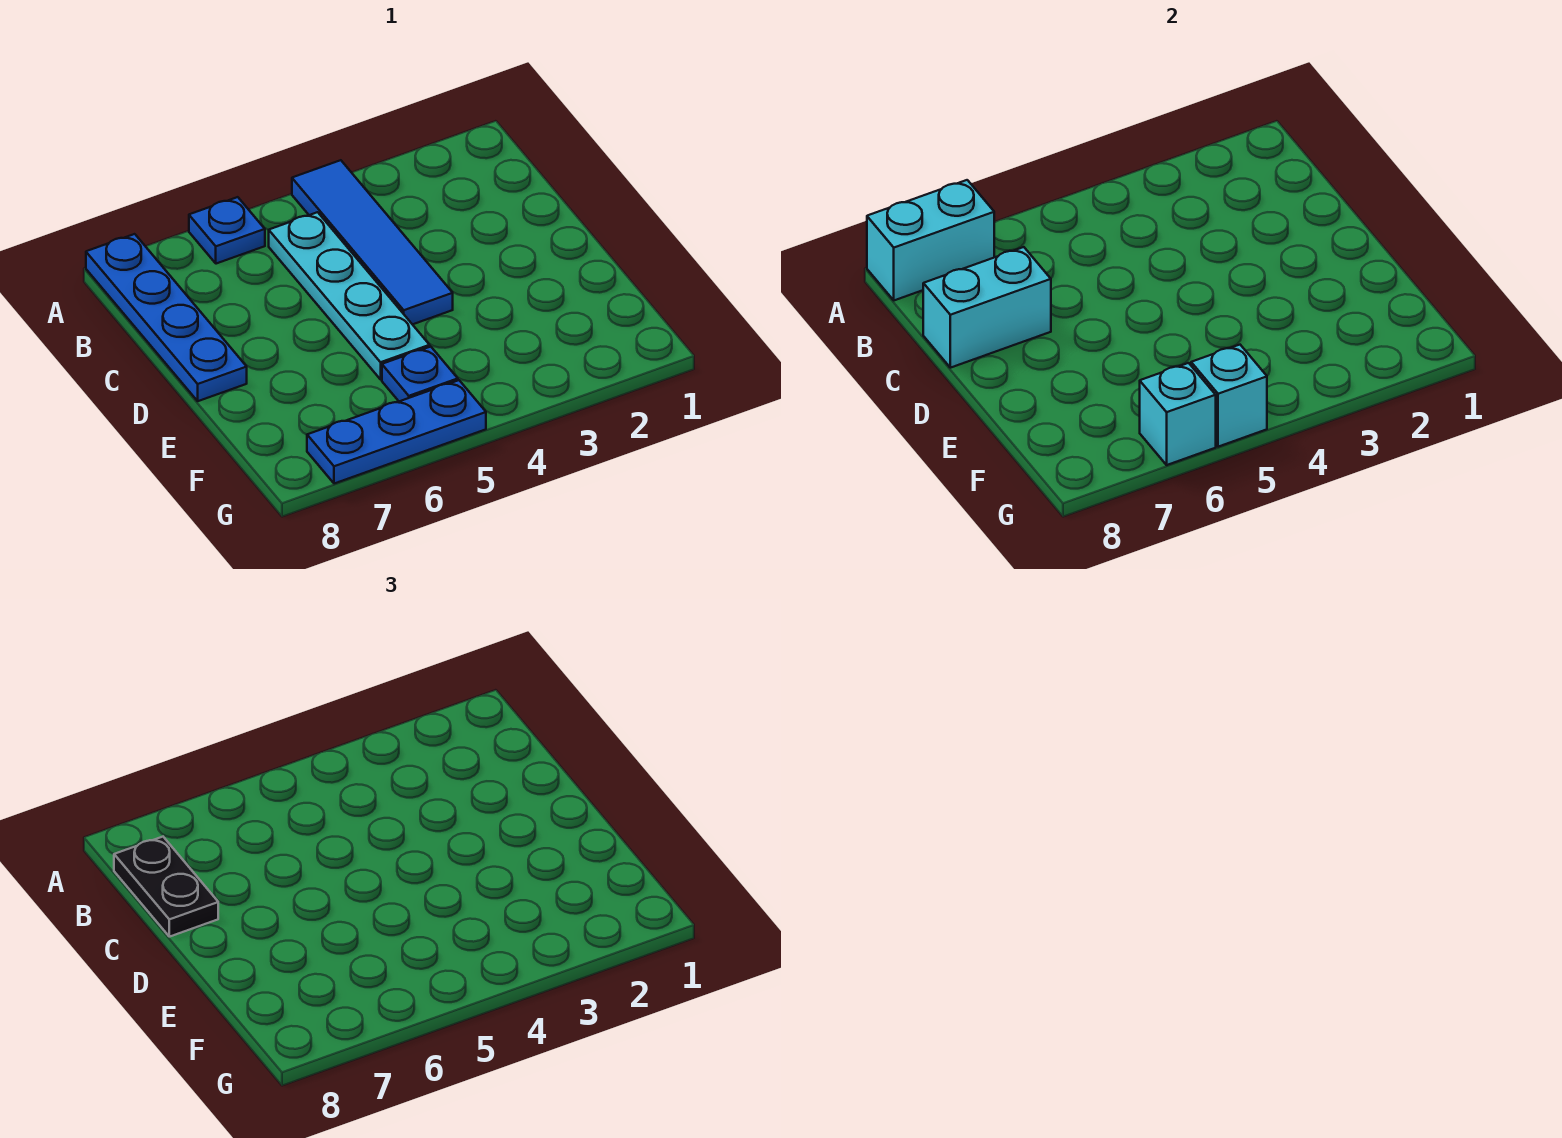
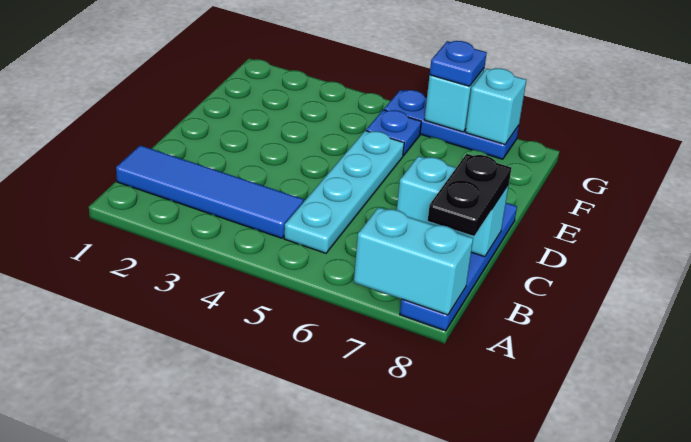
blue 1x4 tile [292,160,453,325] -> blue 1x4 tile turned to [116,145,304,238]
blue 1x1 plate [189,197,265,264] -> blue 1x1 plate moved to [430,41,487,86]
cyan 1x1 brick [1191,345,1267,447] -> cyan 1x1 brick moved to [466,68,526,144]

